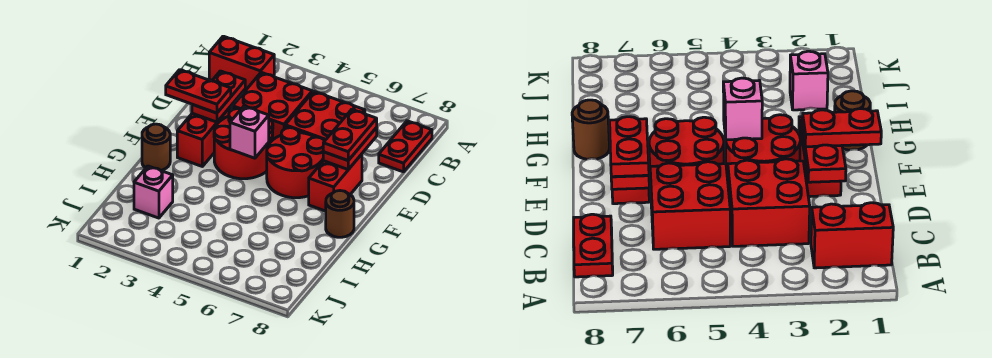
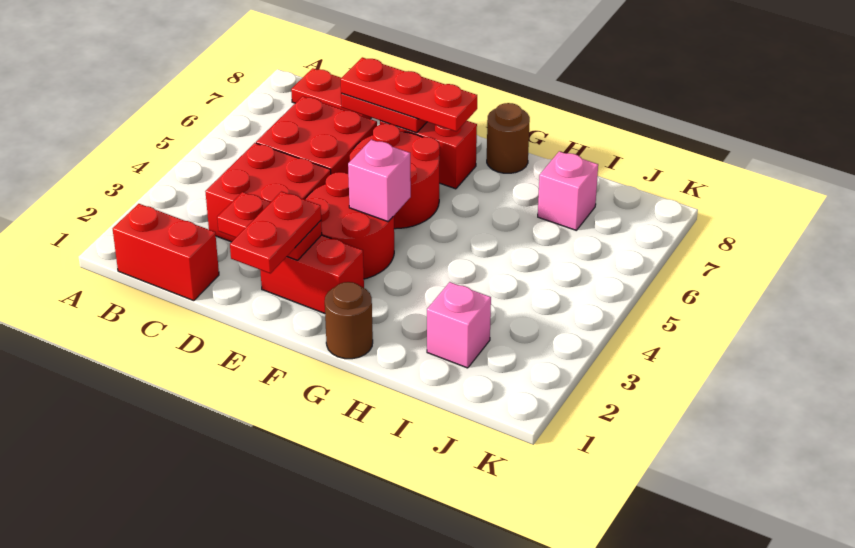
red 1x2 brick [209,36,274,92] -> red 1x2 brick turned to [113,204,219,301]
red 1x2 plate [323,109,377,160] -> red 1x3 plate [341,57,477,132]
none -> pink 1x1 brick [538,151,598,230]

